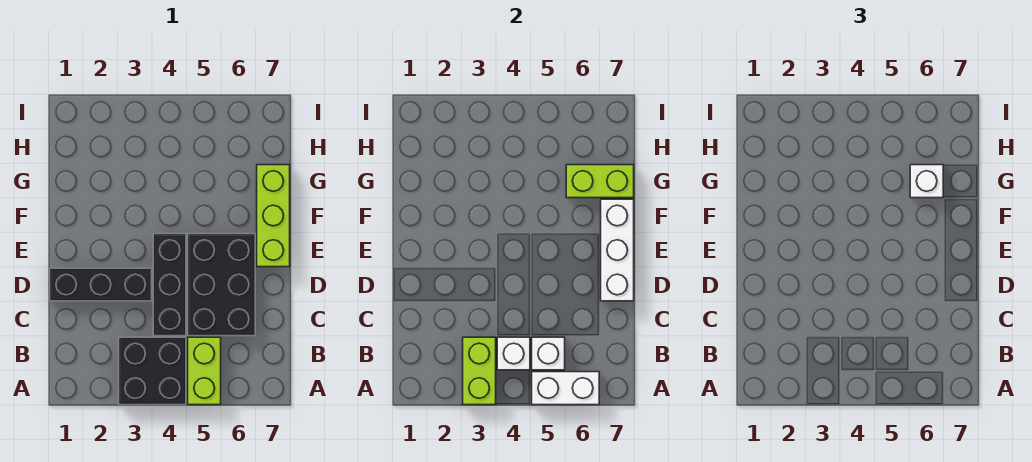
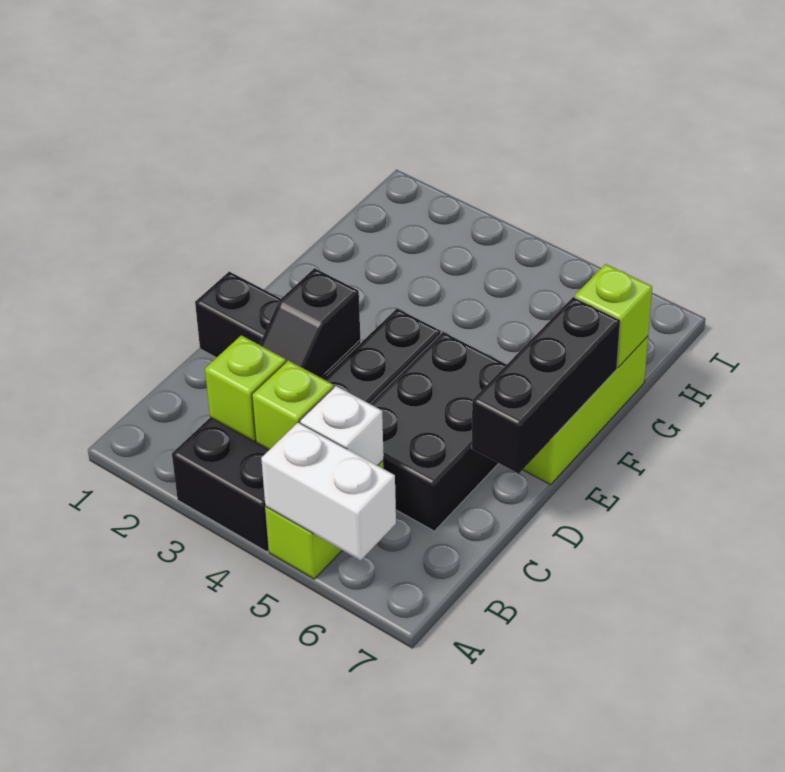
lime 1x2 brick [463,337,496,405] -> lime 1x1 brick [205,335,286,441]
white 1x1 brick [497,337,530,370] -> lime 1x1 brick [252,360,334,450]
none -> black 1x2 slope [259,268,360,378]
white 1x3 brick [601,199,634,301] -> black 1x3 brick [472,297,620,474]
lime 1x2 brick [566,165,634,198] -> lime 1x1 brick [575,264,652,367]
white 1x1 brick [910,165,943,198] -> none

